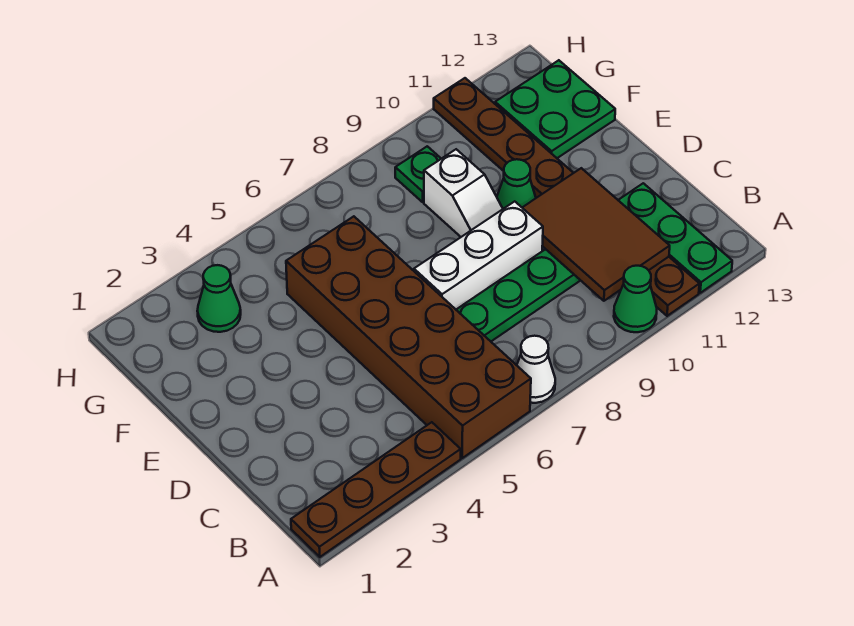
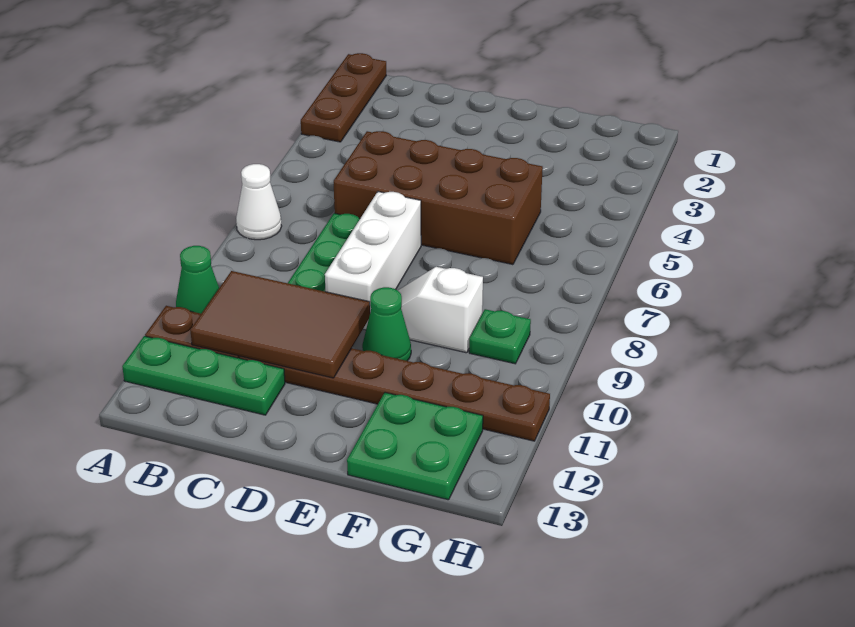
brown 1x4 plate [291,422,461,557] -> brown 1x3 plate [301,53,386,142]
brown 2x6 brick [286,216,531,458] -> brown 2x4 brick [334,131,543,265]
green 1x1 cone [197,265,241,332] -> none

